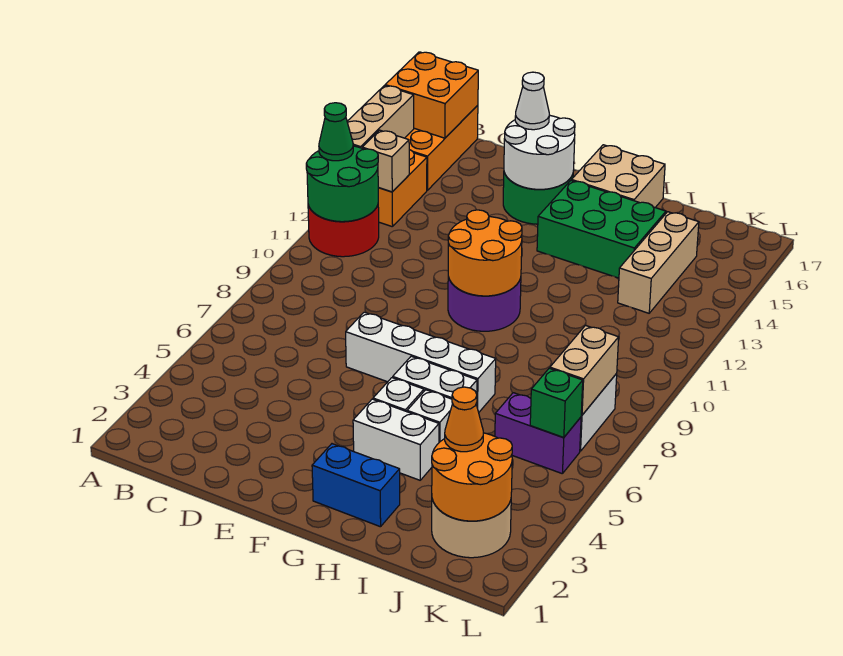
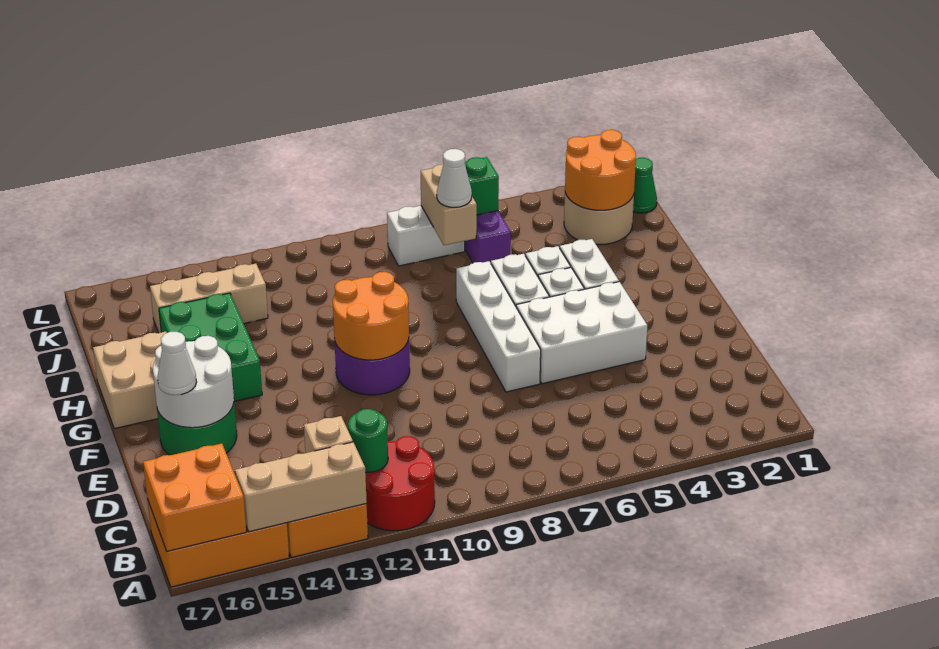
green 2x2 round brick [306,146,378,222] -> green 1x1 round brick [348,409,388,472]
green 1x1 cone [319,103,353,161] -> green 1x1 cone moved to [633,158,657,213]
none -> white 2x3 brick [516,282,647,384]
blue 1x2 brick [312,444,400,527] -> none
orange 1x1 cone [445,387,483,452] -> none
none -> white 1x1 cone [437,149,472,208]
tan 1x2 brick [550,326,619,415] -> tan 1x2 brick turned to [421,164,477,245]

